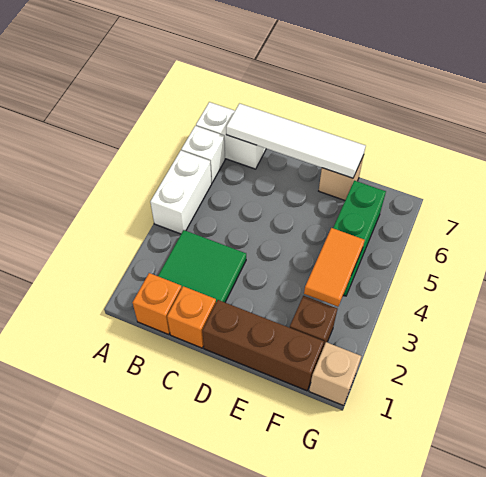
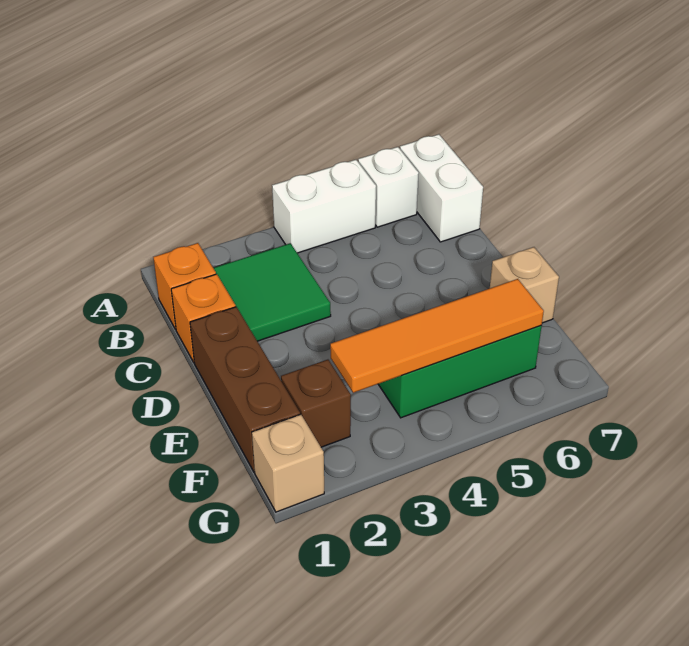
white 1x4 tile [226,104,366,178] -> none
orange 1x2 tile [304,228,365,307] -> orange 1x4 tile [330,279,544,393]

